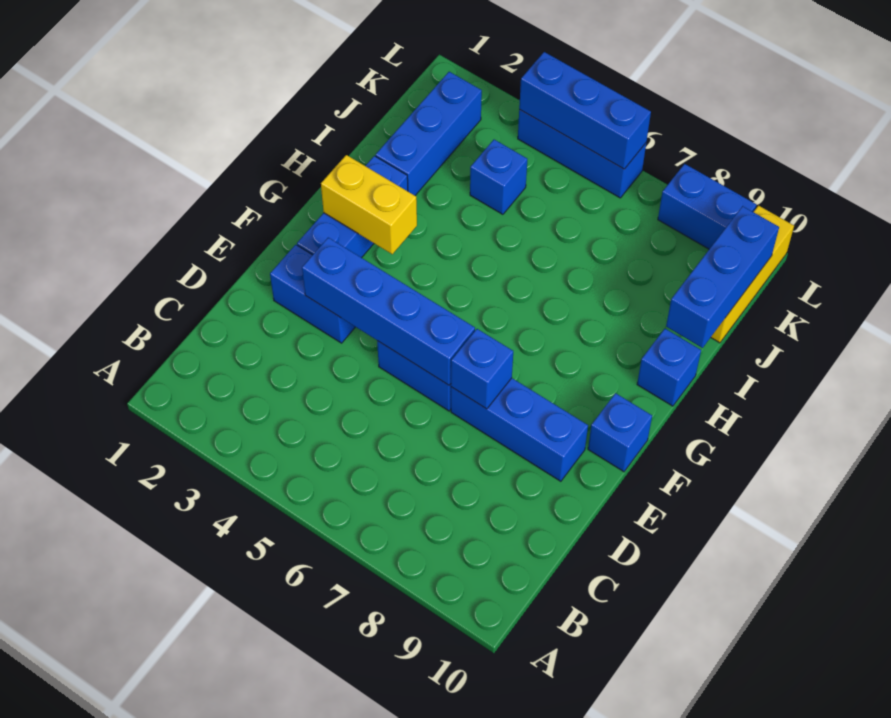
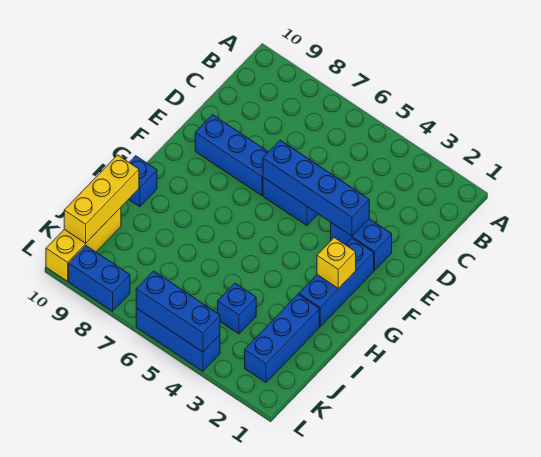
blue 1x1 brick [451,329,513,409] -> none
blue 1x1 brick [588,393,652,472] -> none
yellow 1x2 brick [321,155,417,254] -> yellow 1x1 brick [317,238,356,289]
blue 1x3 brick [666,206,779,348] -> yellow 1x3 brick [64,155,139,243]

